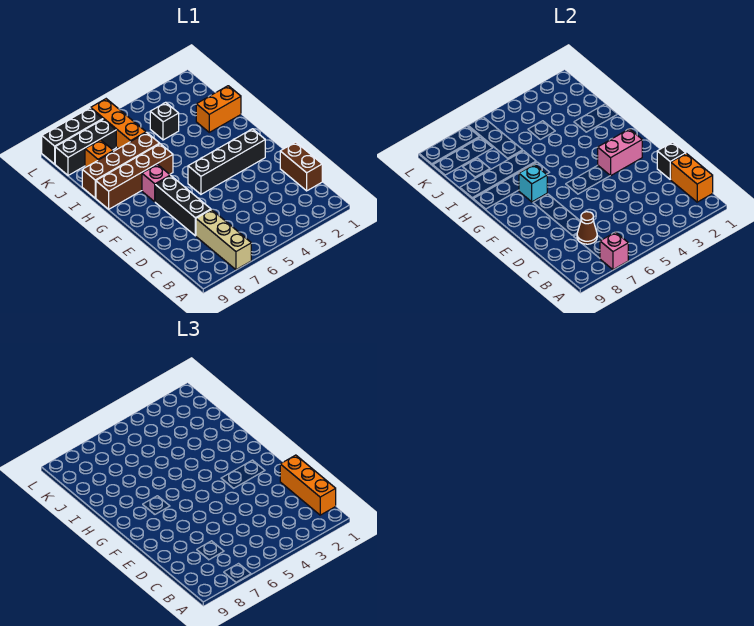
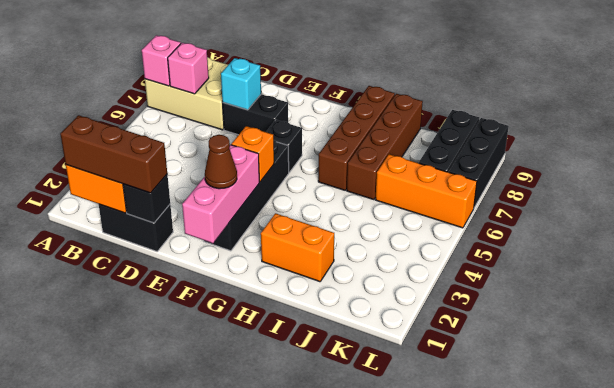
tan 1x3 brick [196,210,251,270] -> tan 2x3 brick [145,57,229,130]
orange 1x3 brick [280,455,336,515] -> brown 1x3 brick [60,115,167,193]
brown 1x2 brick [280,142,322,191] -> black 1x2 brick [99,204,173,251]
brown 1x1 cone [577,212,597,244] -> brown 1x1 cone moved to [205,135,237,189]
black 1x3 brick [155,176,211,236] -> black 1x2 brick [223,94,288,135]
pink 1x2 brick [598,129,642,176] -> pink 1x3 brick [182,145,259,243]
pink 1x1 brick [142,164,170,202] -> pink 1x1 brick moved to [168,43,209,94]
cyan 1x1 brick [519,164,547,202] -> cyan 1x1 brick moved to [221,58,261,110]
orange 1x2 brick [196,86,241,132] -> orange 1x2 brick turned to [261,213,334,282]
black 1x1 brick [150,102,179,140] -> black 1x1 brick moved to [266,120,302,172]
orange 1x1 brick [85,140,113,167] -> orange 1x1 brick moved to [231,126,274,182]

